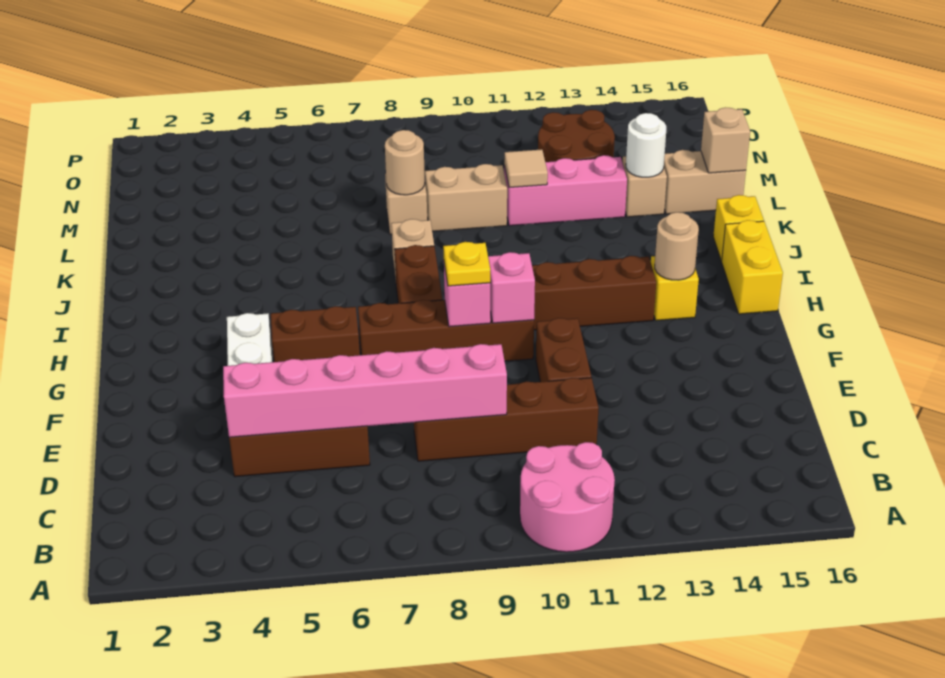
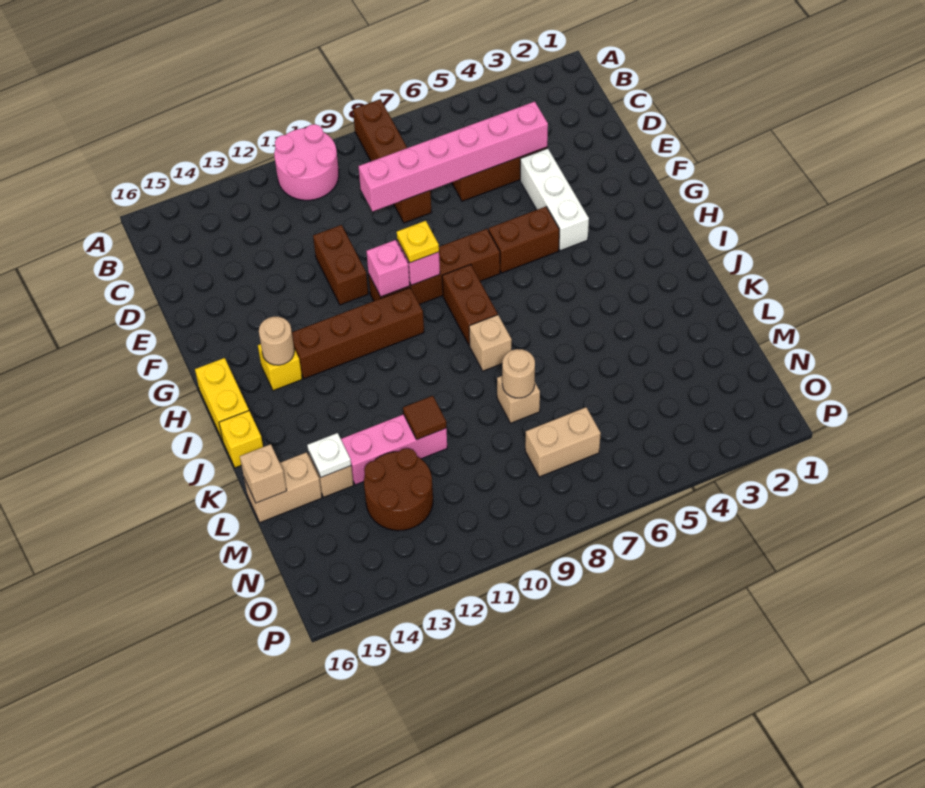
brown 1x4 brick [414,378,599,461] -> brown 1x4 brick turned to [353,99,432,223]
tan 1x2 brick [425,164,507,231] -> tan 1x2 brick moved to [525,407,601,477]
tan 1x1 tile [504,149,548,188] -> brown 1x1 tile [403,396,447,440]
white 1x1 round brick [626,113,666,177] -> white 1x1 plate [307,433,351,477]

